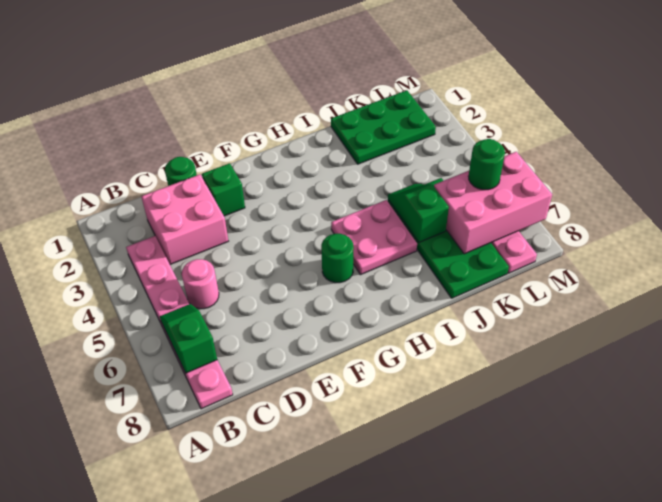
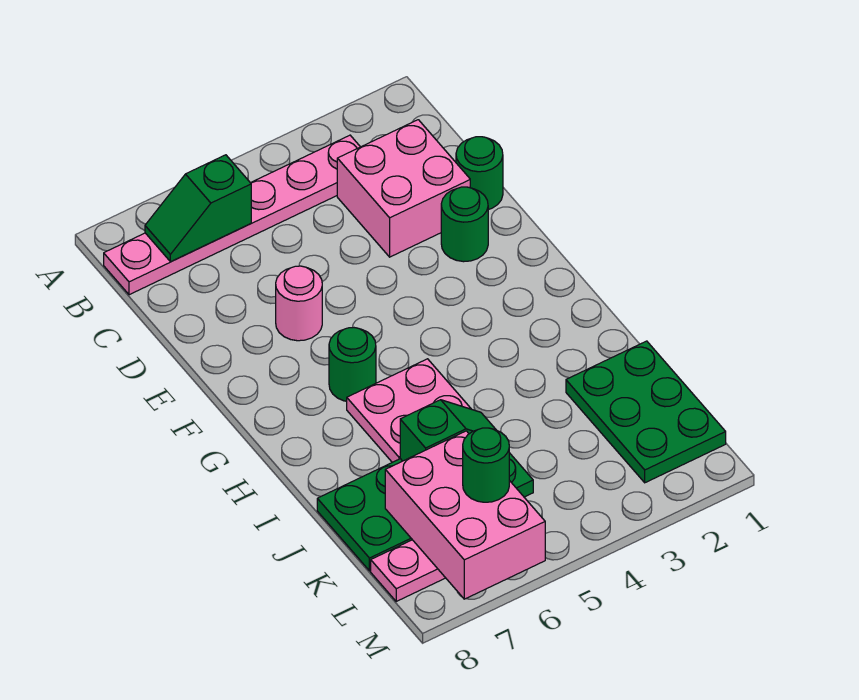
green 1x2 slope [160,304,217,373] -> green 1x2 slope turned to [145,155,251,262]
pink 1x1 round brick [182,259,219,309] -> pink 1x1 round brick moved to [276,266,322,341]
green 1x1 brick [202,163,245,216] -> green 1x1 round brick [441,187,488,262]

